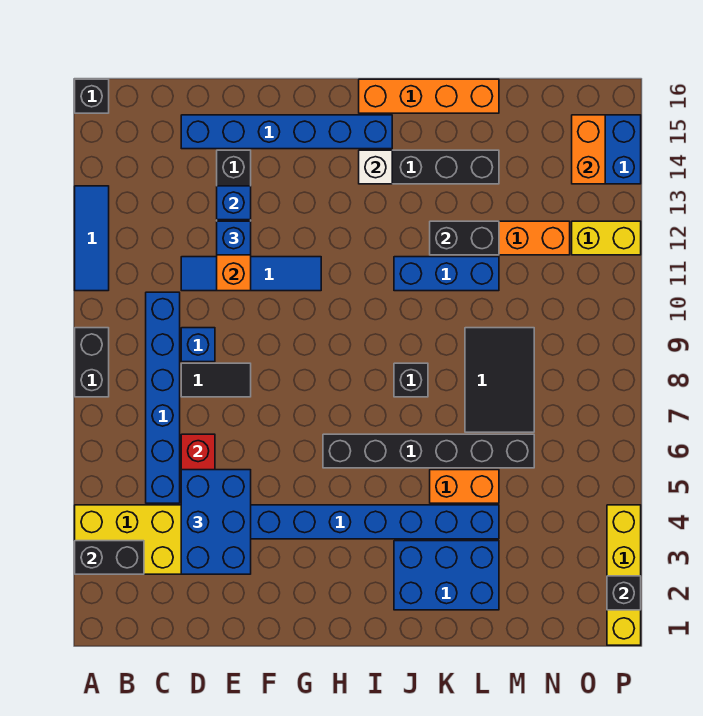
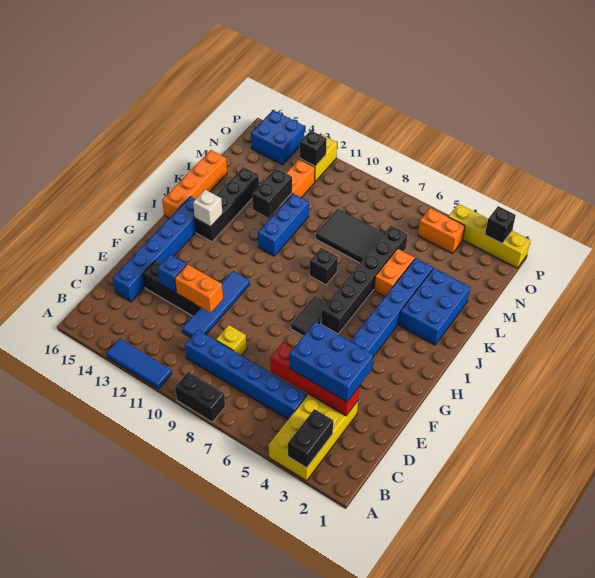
black 1x1 brick [75,79,109,113] -> black 1x1 brick moved to [300,130,327,166]
black 1x2 tile [181,363,251,397] -> black 1x2 tile moved to [291,296,327,336]
blue 1x1 brick [181,328,215,362] -> yellow 1x1 brick [216,325,247,355]
blue 1x1 brick [217,221,251,255] -> none
orange 1x2 brick [572,115,605,184] -> orange 1x2 brick moved to [418,208,465,254]

